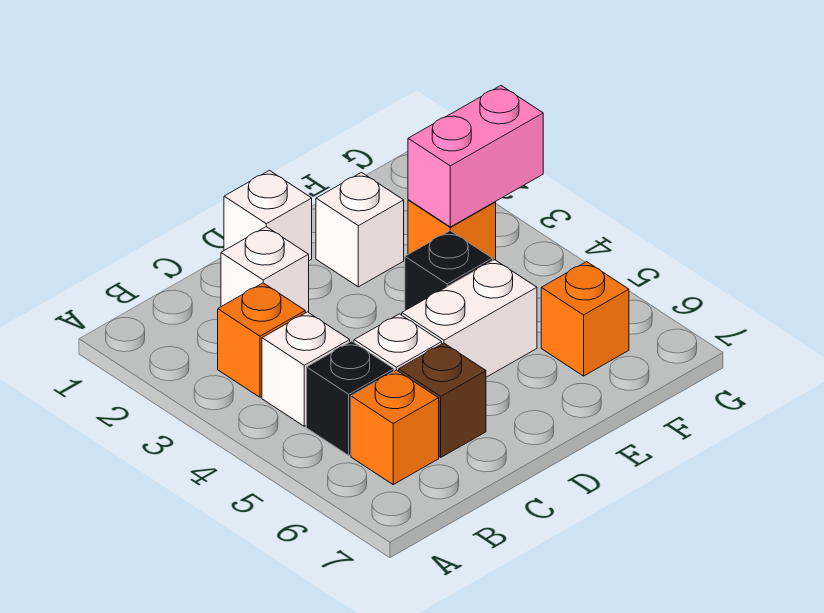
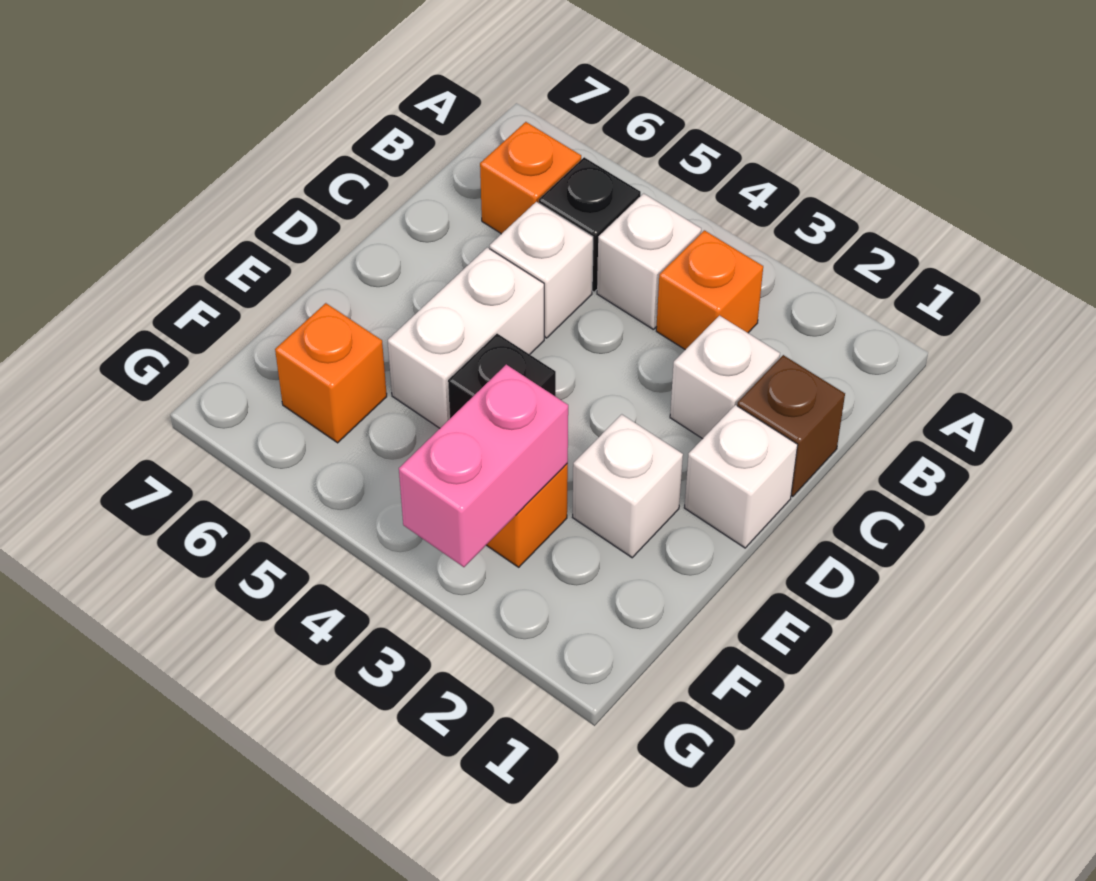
brown 1x1 brick [399,343,486,457] -> brown 1x1 brick moved to [737,355,845,497]

